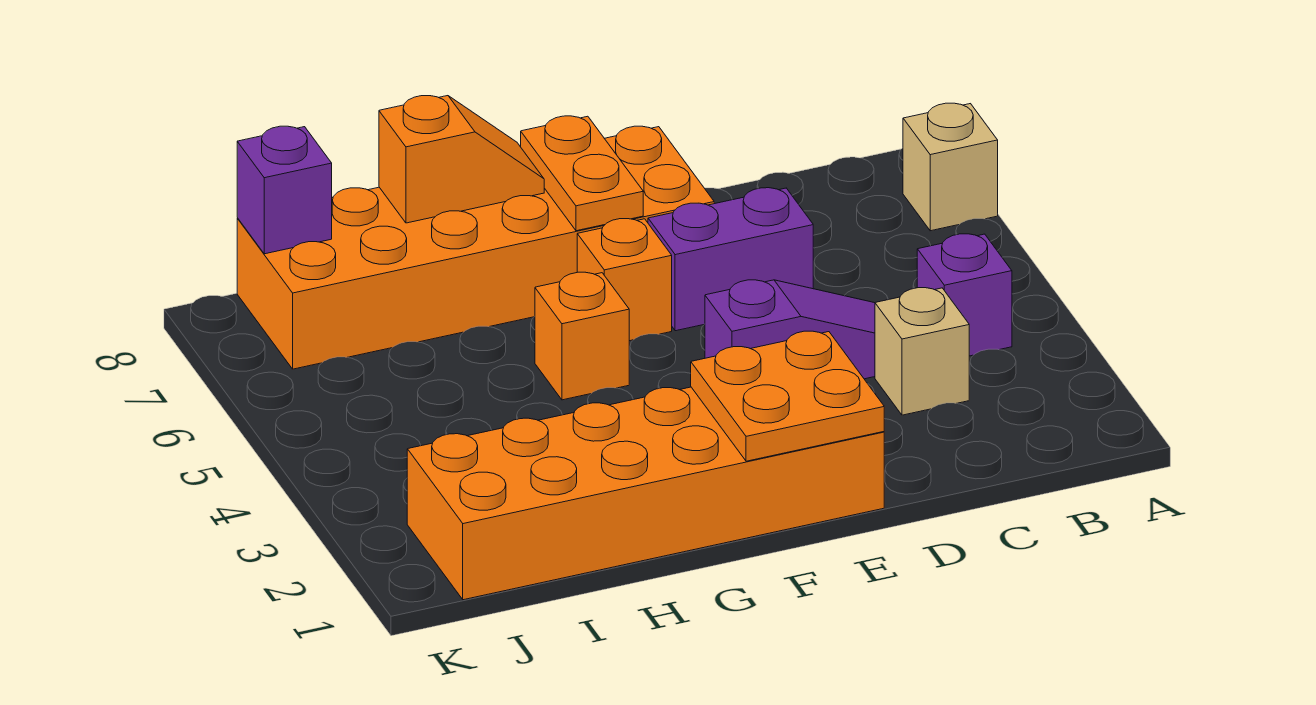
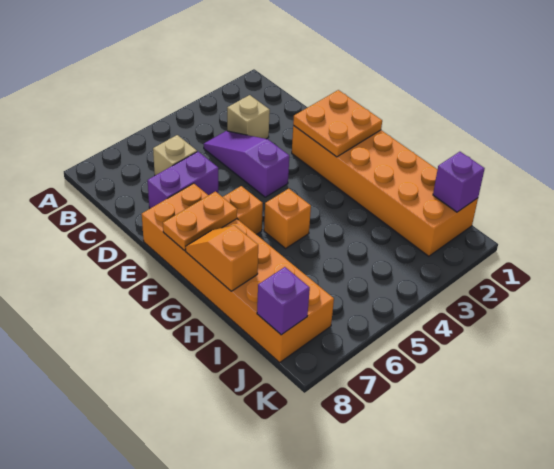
tan 1x1 brick [903,103,998,231] -> tan 1x1 brick moved to [153,135,197,175]
purple 1x1 brick [917,234,1012,356] -> purple 1x1 brick moved to [433,152,485,212]
purple 1x2 brick [648,188,813,331] -> purple 1x2 brick turned to [148,152,218,208]

